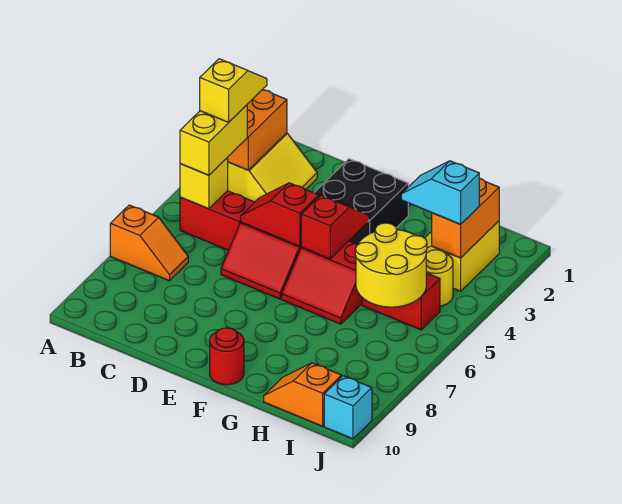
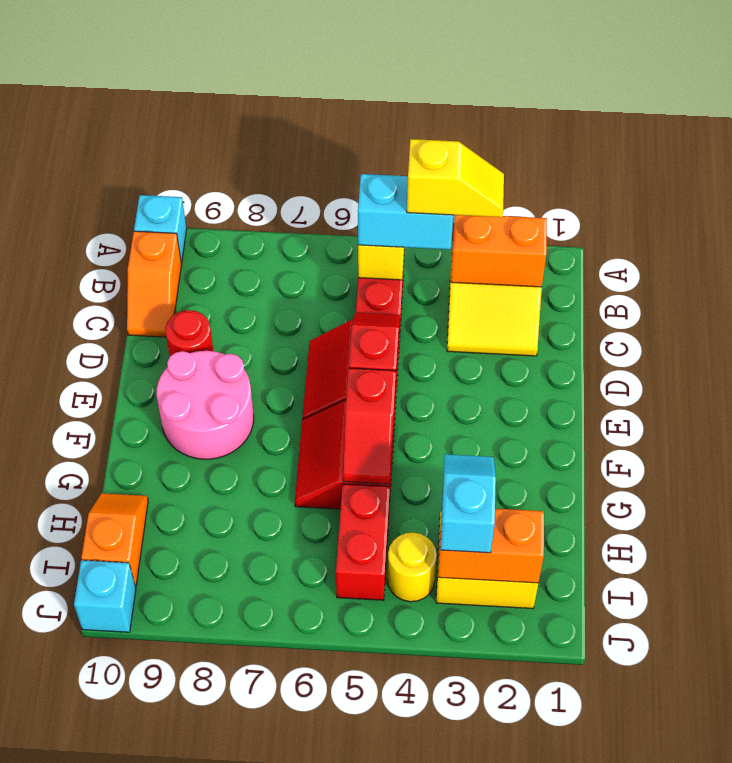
orange 1x2 slope [110,205,188,281] -> orange 1x2 slope moved to [127,231,182,337]
none -> cyan 1x1 brick [134,195,187,263]
yellow 1x2 brick [180,105,247,175] -> cyan 1x2 brick [358,174,453,250]
black 2x2 brick [314,159,408,244] -> none
none -> pink 2x2 round brick [157,351,254,459]
red 1x2 slope [301,195,369,259] -> red 1x2 slope turned to [343,368,396,484]
red 1x1 round brick [210,328,244,385] -> red 1x1 round brick moved to [165,310,213,356]
yellow 2x2 round brick [355,223,427,307] -> none

